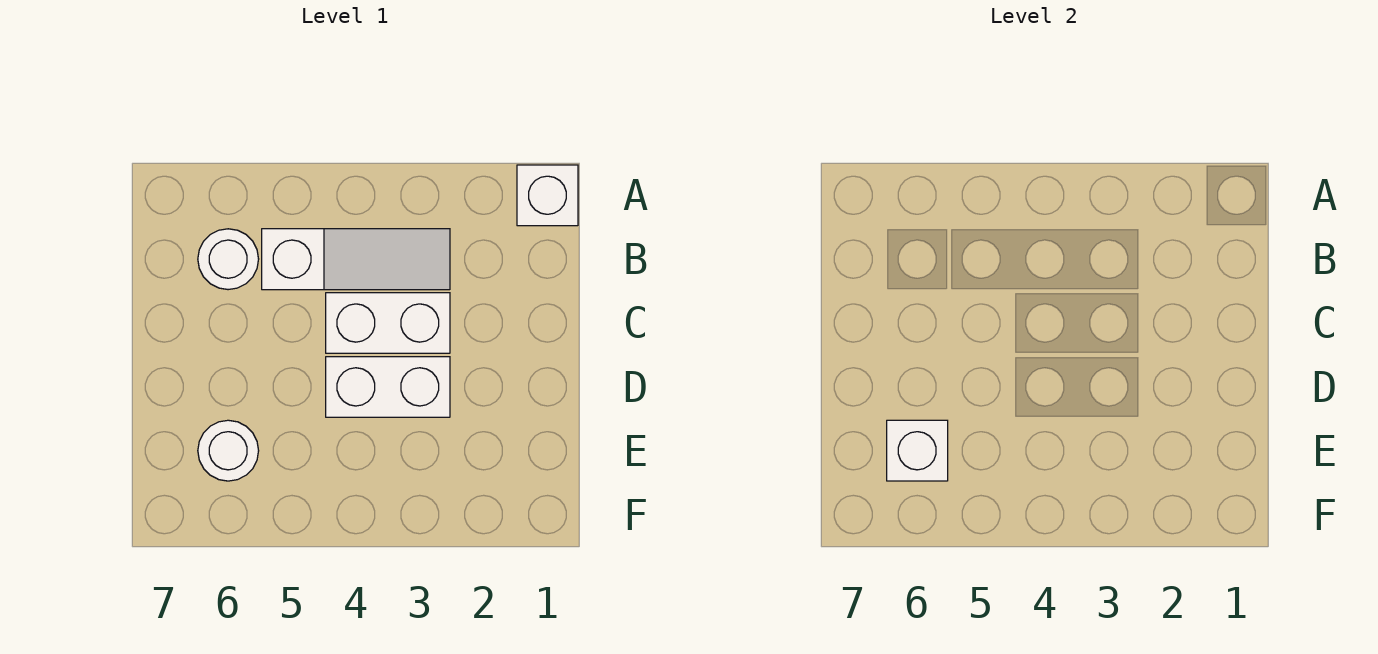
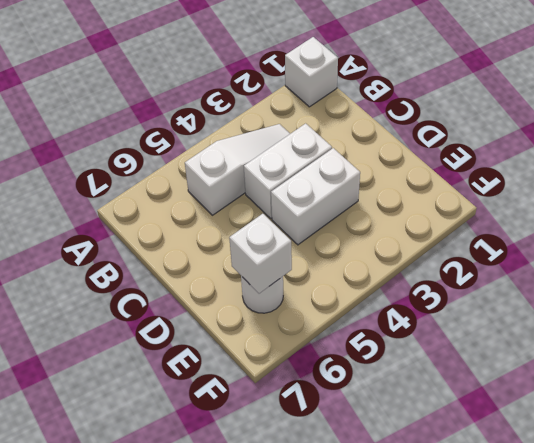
white 1x1 round brick [198,229,259,290] -> none

